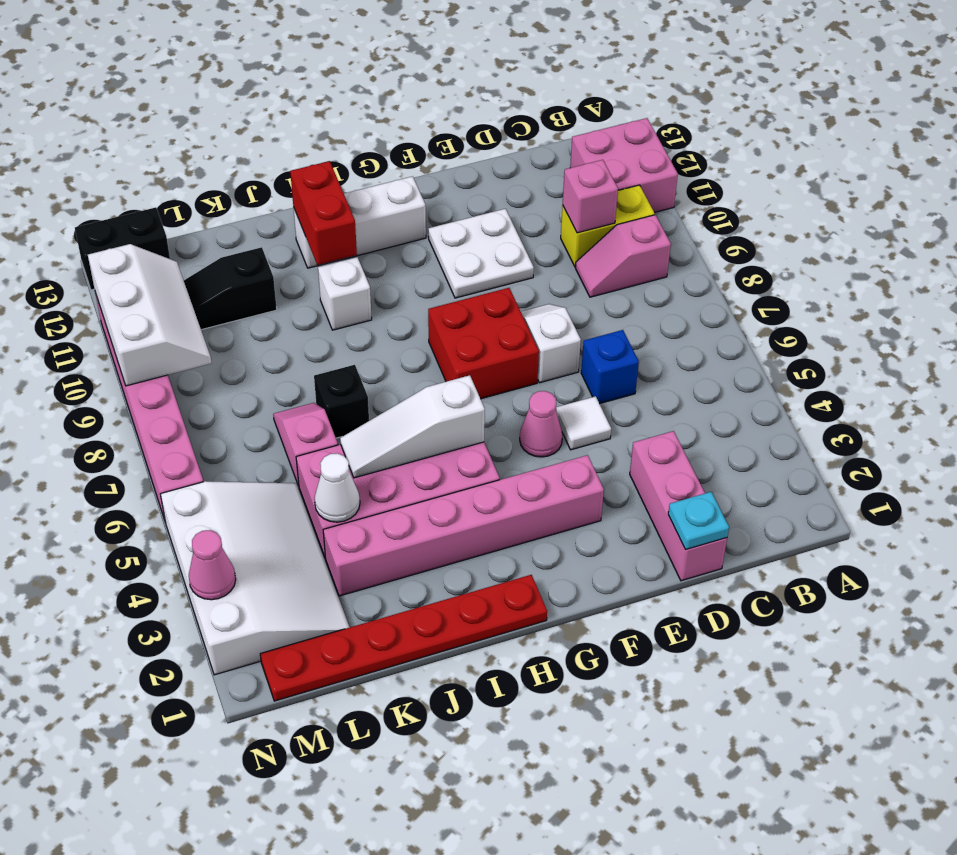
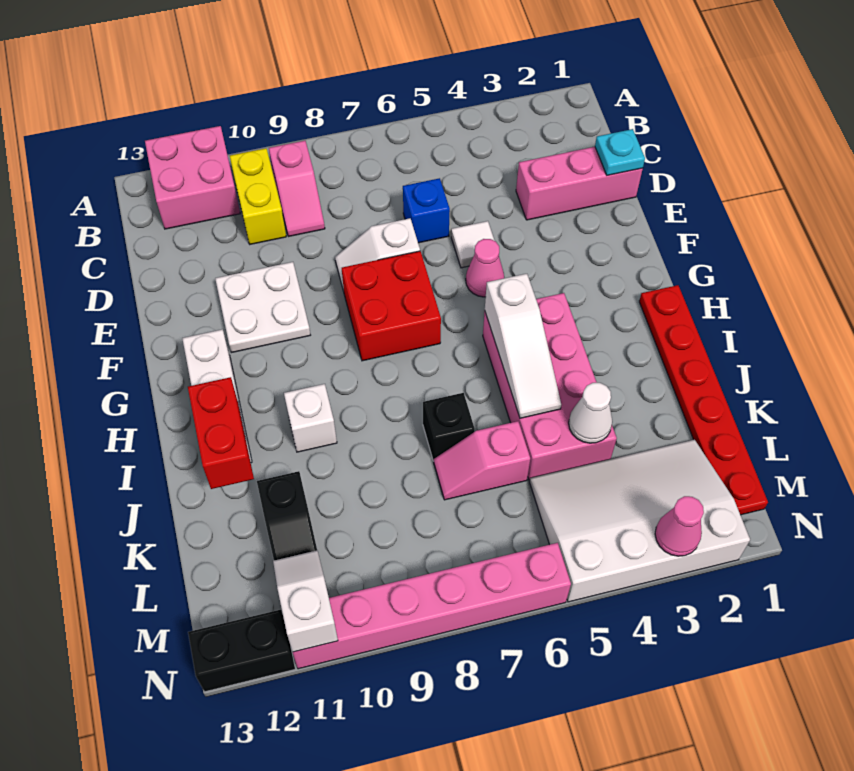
pink 1x1 brick [563,160,618,233] -> none
pink 1x6 brick [323,455,604,596] -> none
red 1x2 brick [290,161,357,265] -> red 1x2 brick turned to [188,377,254,489]
white 2x3 slope [88,244,212,386] -> white 1x2 slope [273,550,338,652]
black 1x2 brick [75,207,170,290] -> black 1x2 brick turned to [188,610,295,692]

